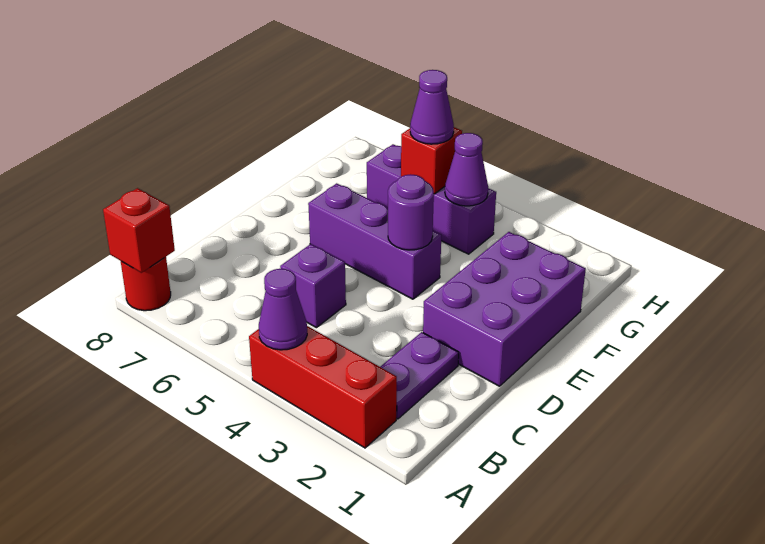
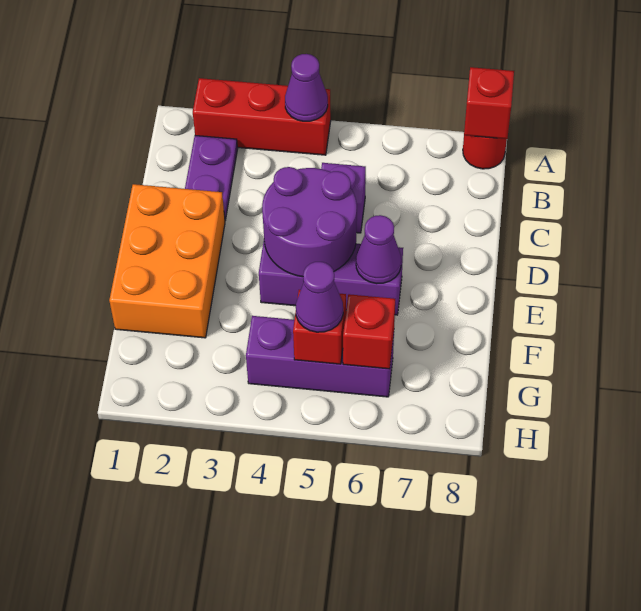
purple 2x3 brick [423,232,586,386] -> orange 2x3 brick [109,184,225,338]
purple 1x1 round brick [388,174,434,250] -> purple 2x2 round brick [262,167,357,277]
purple 1x1 cone [445,133,488,206] -> purple 1x1 cone moved to [356,215,401,284]
none -> red 1x1 brick [343,294,395,369]

